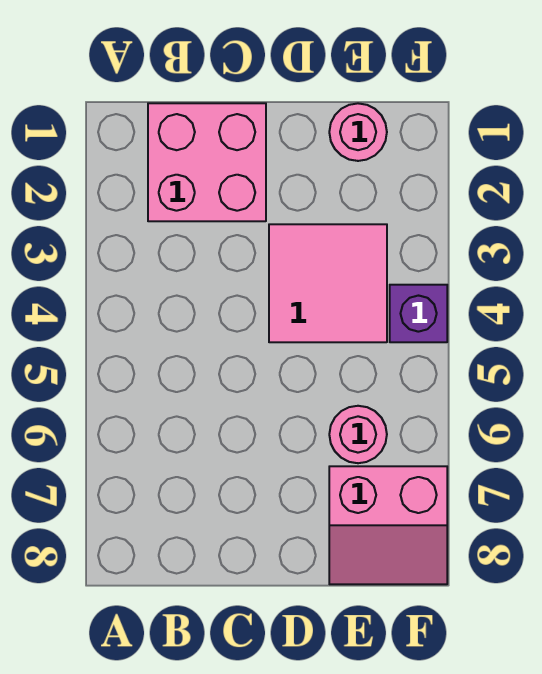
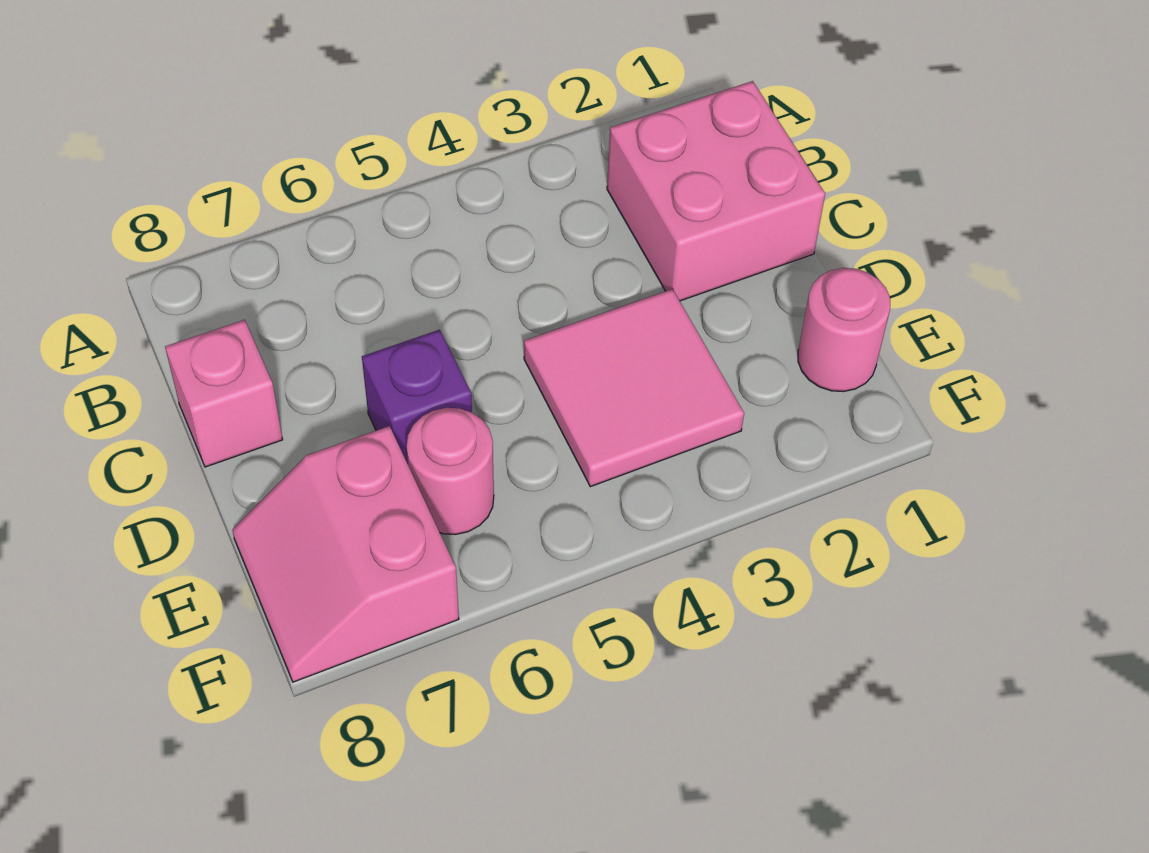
none -> pink 1x1 brick [165,320,283,467]
purple 1x1 brick [390,285,447,342] -> purple 1x1 brick moved to [362,330,472,464]

